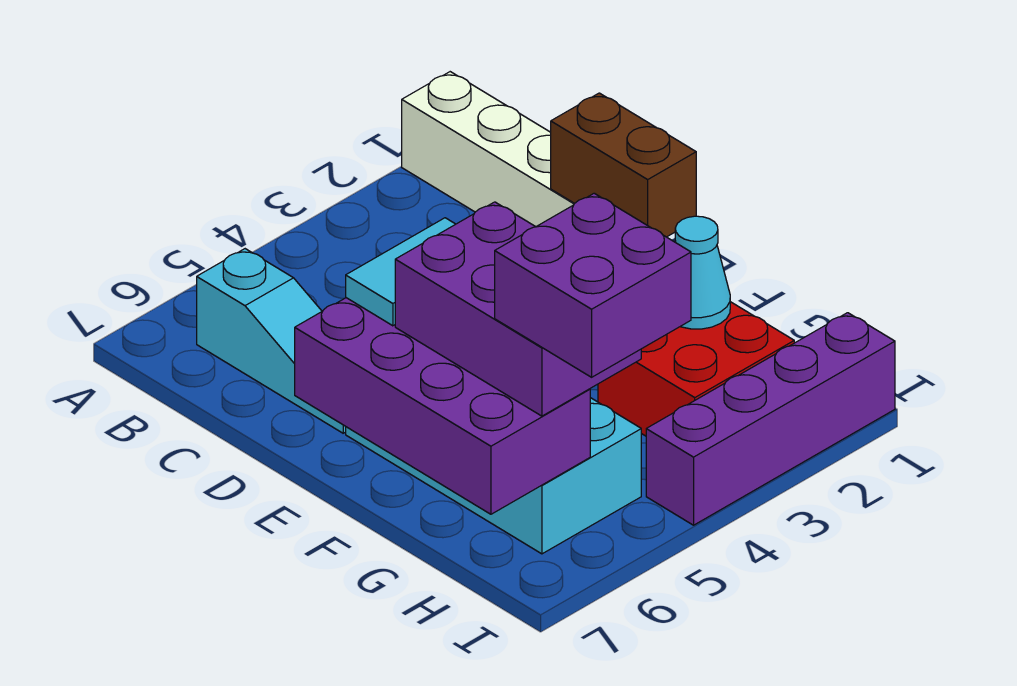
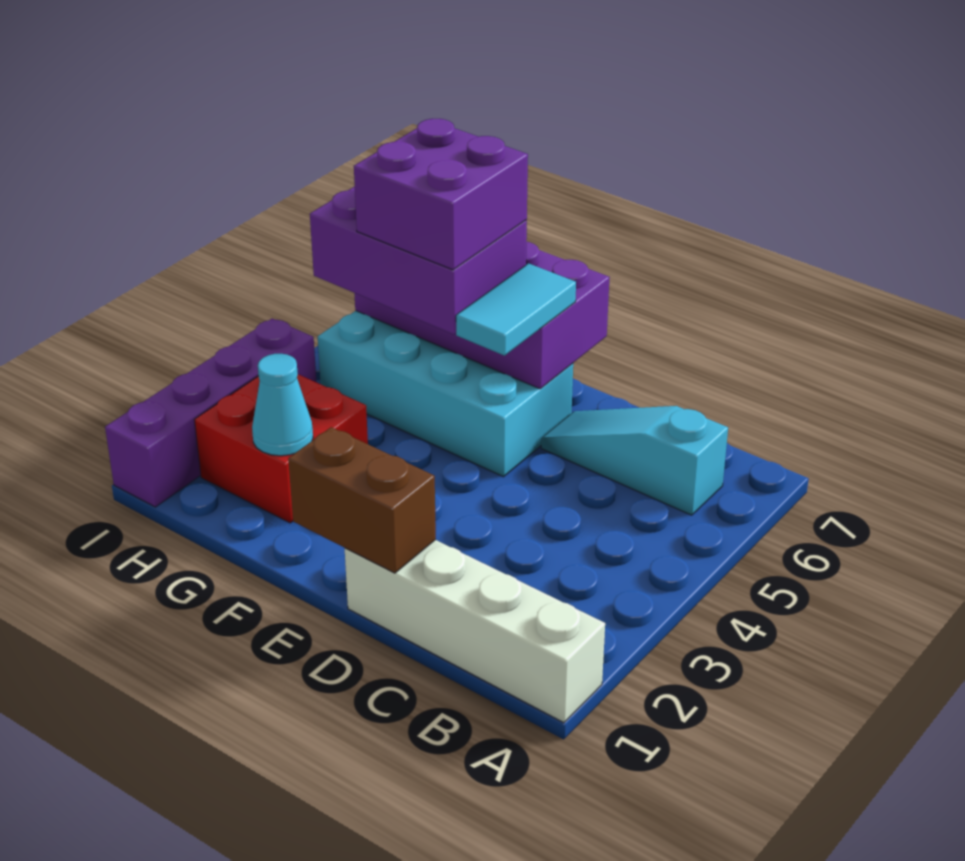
purple 2x2 brick [495,193,691,377] -> purple 2x2 brick moved to [354,119,528,270]

